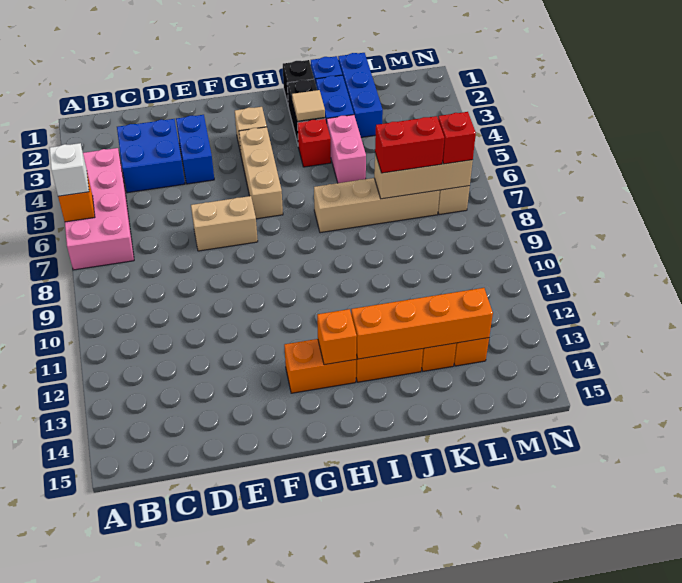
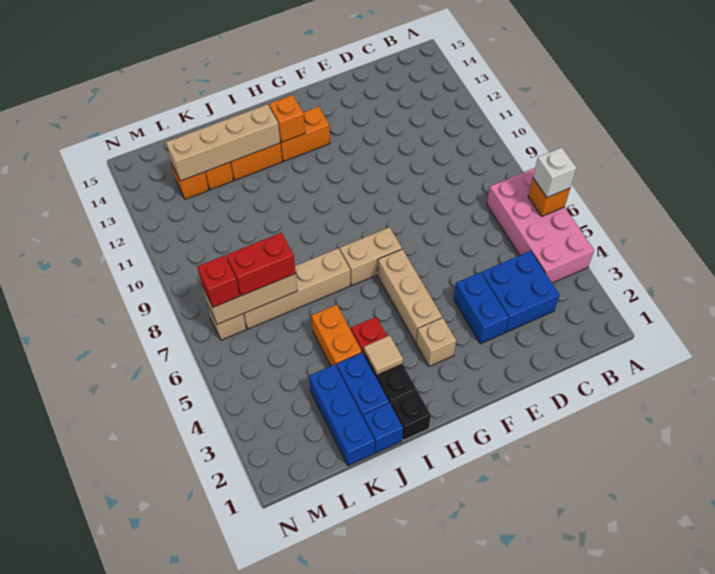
tan 1x2 brick [191,196,258,251] -> tan 1x2 brick moved to [340,227,402,285]
orange 1x4 brick [351,288,493,359] -> tan 1x4 brick [166,104,280,181]
pink 1x2 brick [327,115,366,183] -> orange 1x2 brick [311,305,362,366]

